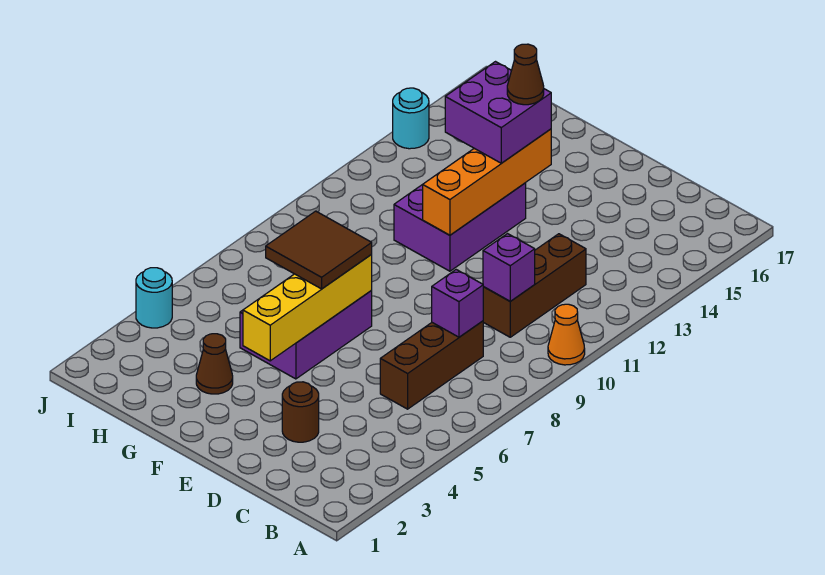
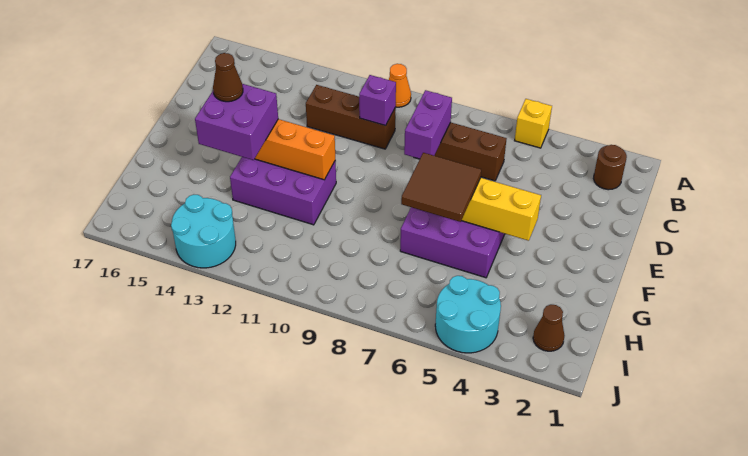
none -> yellow 1x1 brick [515,99,552,148]
purple 1x1 brick [432,270,483,337] -> purple 1x2 brick [404,90,452,159]
brown 1x1 round brick [282,382,319,442] -> brown 1x1 round brick moved to [593,145,627,190]
brown 1x1 cone [196,334,233,394] -> brown 1x1 cone moved to [533,305,565,351]
cyan 1x1 round brick [136,268,172,328] -> cyan 2x2 round brick [435,276,501,353]
cyan 1x1 round brick [393,88,429,149] -> cyan 2x2 round brick [171,194,236,268]

